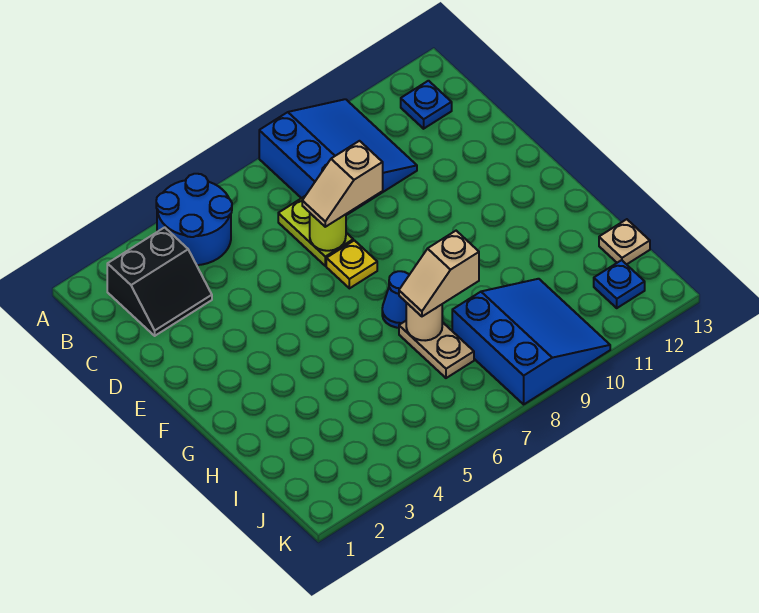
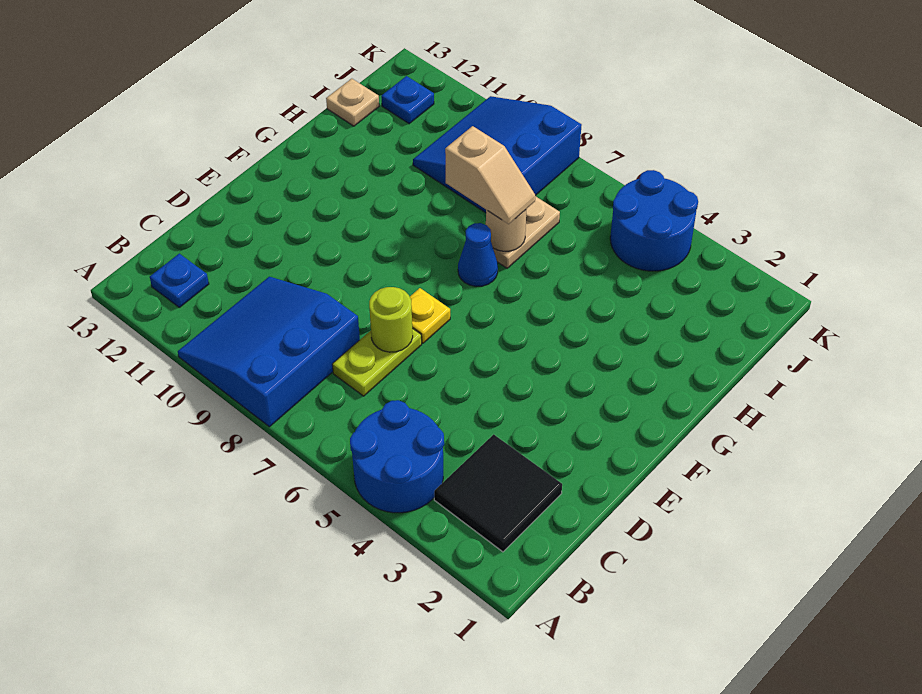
black 2x2 slope [107,227,212,336] -> black 2x2 tile [434,434,562,552]
tan 1x2 slope [302,141,383,227] -> none
none -> blue 2x2 round brick [610,170,698,271]

